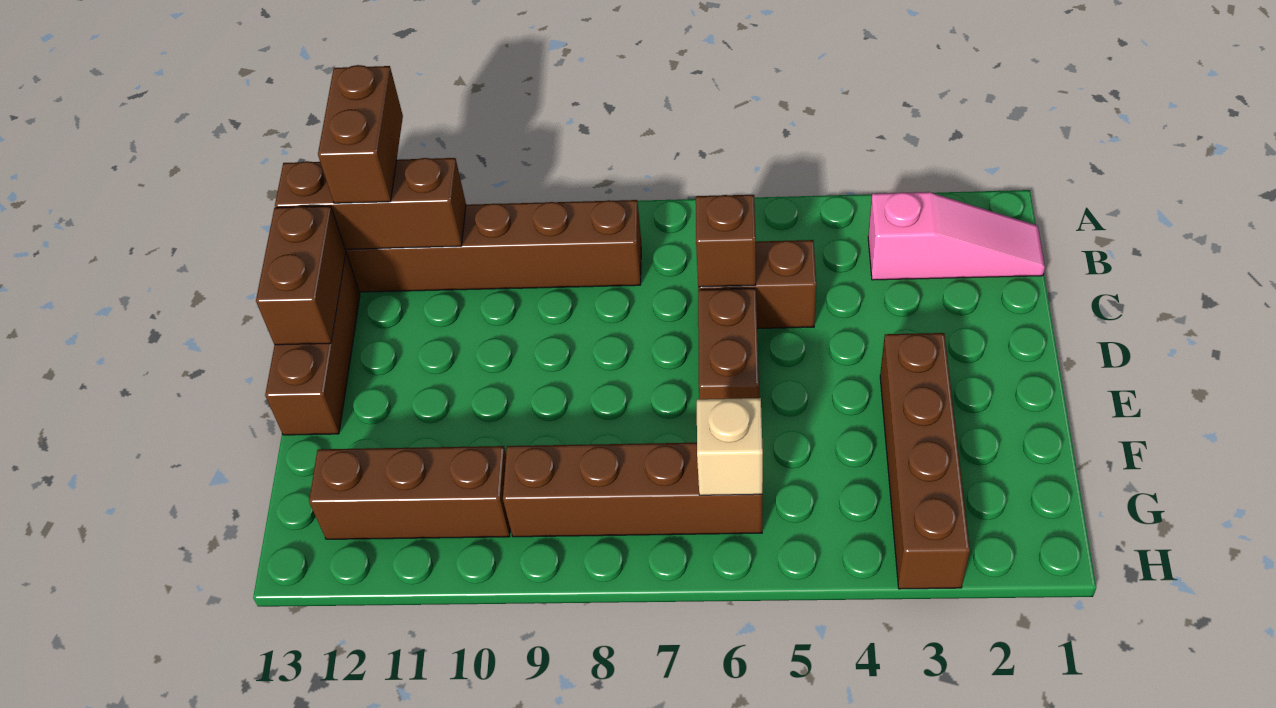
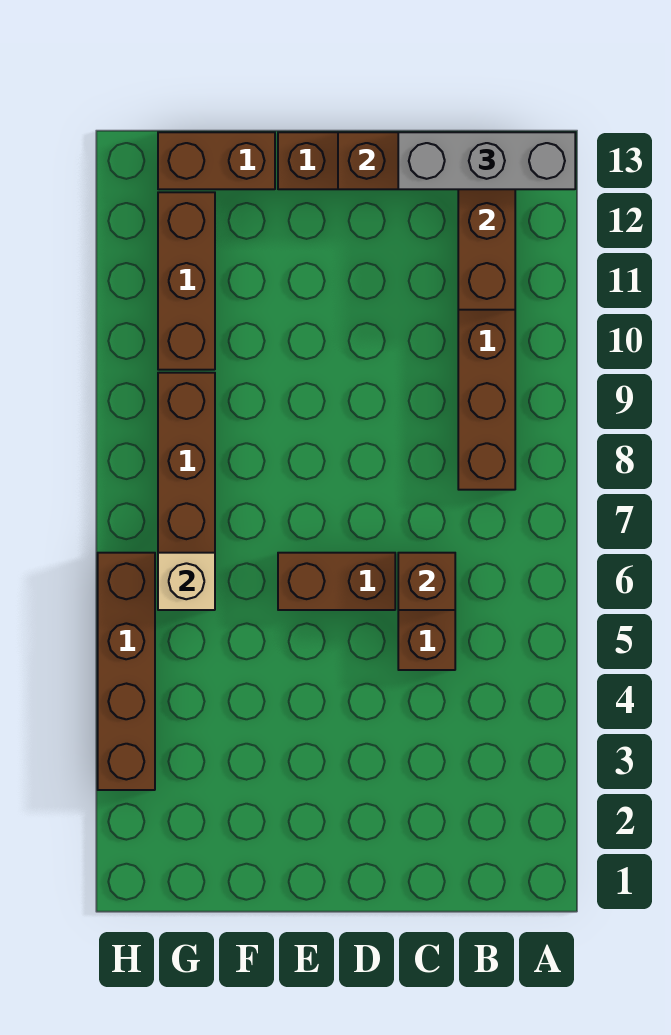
brown 1x2 brick [318,65,403,203] -> brown 1x2 brick moved to [158,132,275,189]
none -> grey 1x3 brick [398,132,575,189]
pink 1x3 slope [868,192,1045,280] -> none
brown 1x4 brick [880,333,970,589] -> brown 1x4 brick turned to [98,553,155,790]

